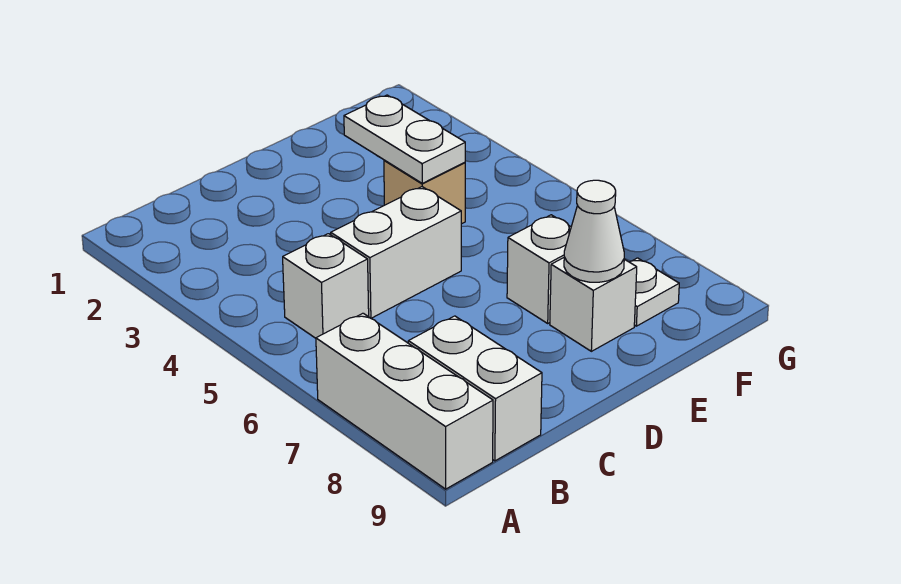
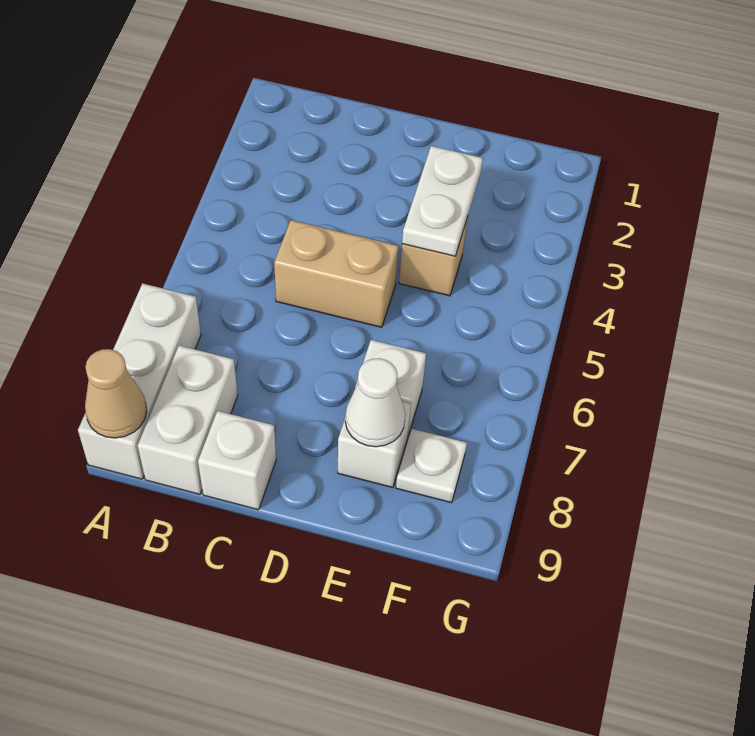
none -> tan 1x1 cone [85,349,147,438]
white 1x1 brick [283,234,369,338] -> white 1x1 brick moved to [198,411,276,510]
white 1x2 brick [331,187,461,318] -> tan 1x2 brick [274,220,399,327]

